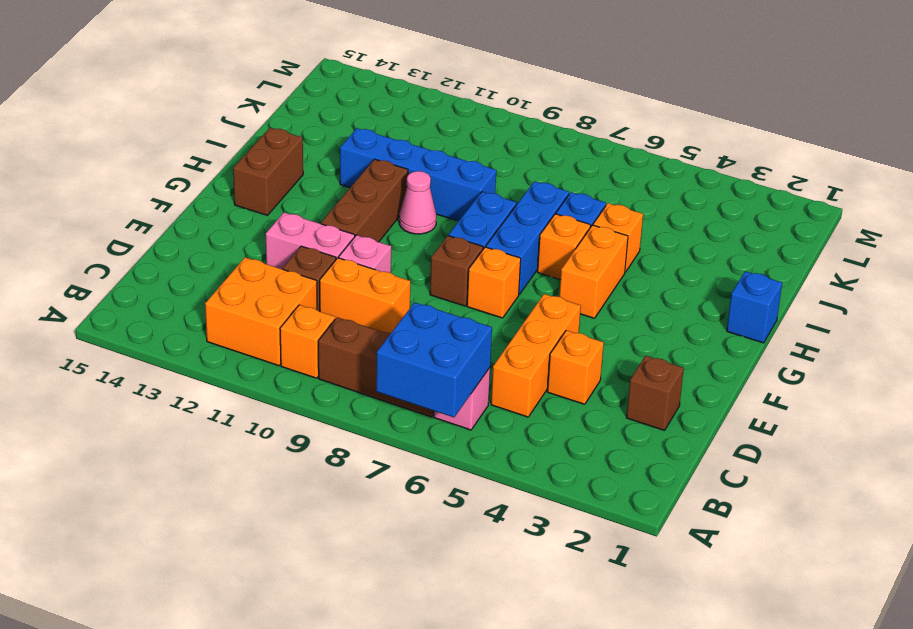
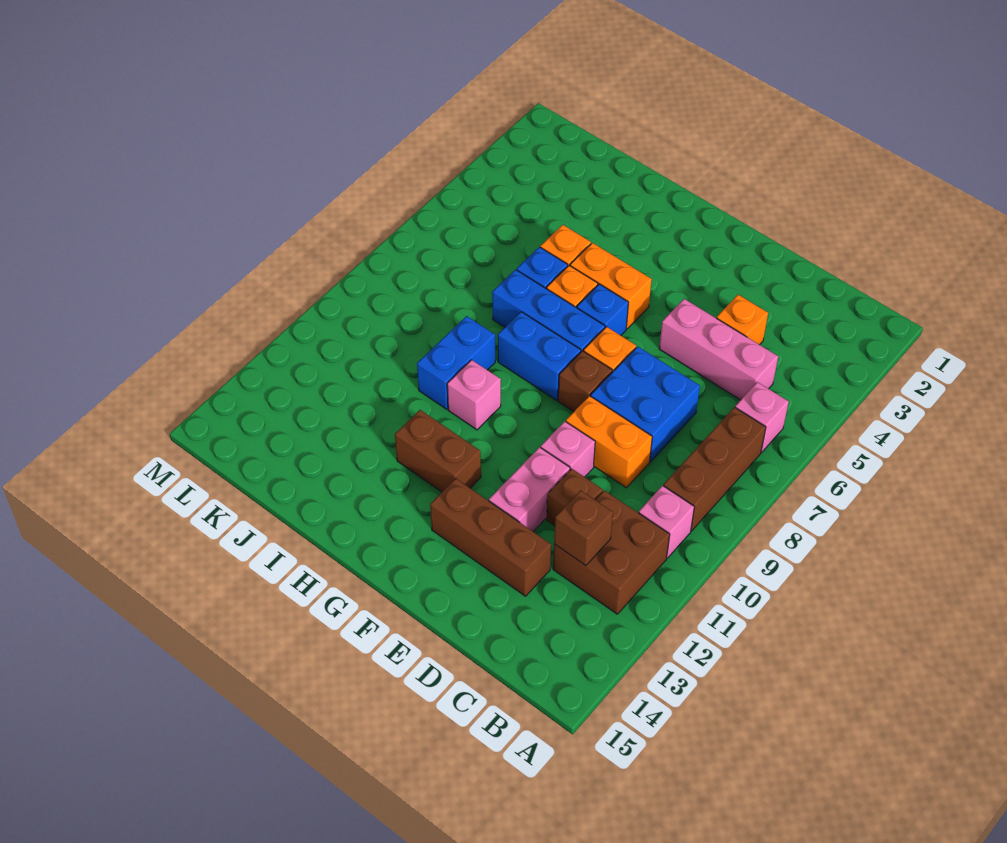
blue 2x2 brick [376,303,492,417] -> blue 2x2 brick moved to [591,347,700,462]
orange 1x1 brick [280,305,335,378] -> pink 1x1 brick [639,486,694,558]
orange 2x2 brick [205,257,317,366] -> brown 2x2 brick [553,491,670,614]
orange 1x3 brick [491,294,581,417] -> pink 1x3 brick [659,299,778,400]
brown 1x1 brick [626,356,684,430] -> brown 1x1 brick moved to [554,490,613,565]
orange 1x2 brick [320,258,410,333] -> orange 1x2 brick turned to [566,396,652,488]
brown 1x3 brick [321,159,408,242] -> brown 1x3 brick moved to [430,479,551,596]
brown 1x2 brick [233,128,303,215] -> brown 1x2 brick moved to [395,410,481,492]
blue 1x1 brick [727,271,782,343] -> blue 1x1 brick moved to [577,284,628,335]
pink 1x1 cone [399,171,437,234] -> pink 1x1 brick [447,360,501,430]
blue 1x4 brick [340,128,496,221] -> blue 1x2 brick [417,316,495,409]

